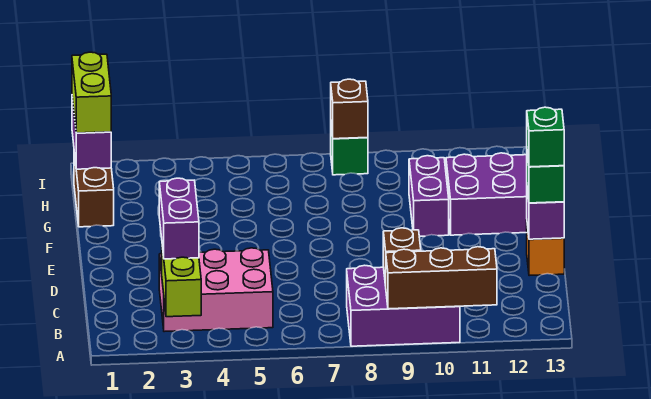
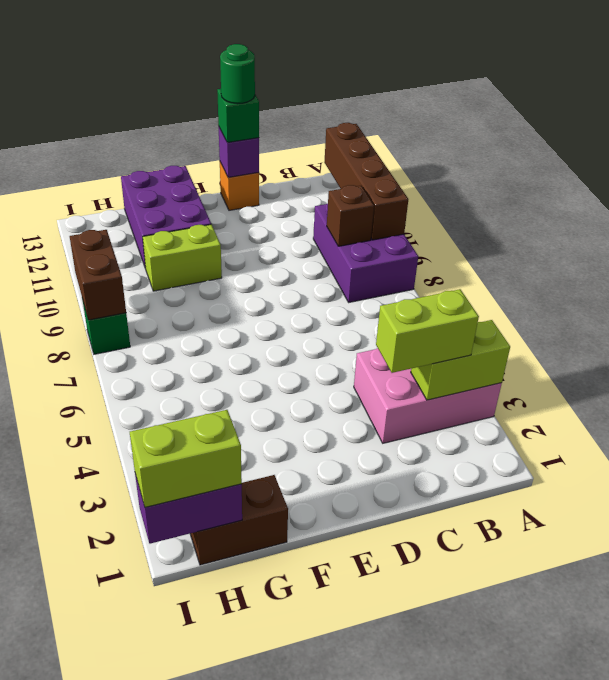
brown 1x3 brick [386,247,497,309] -> brown 1x4 brick [324,123,408,240]
pink 2x3 brick [159,248,273,332] -> pink 2x3 brick turned to [354,348,502,443]
purple 1x2 brick [159,178,199,259] -> lime 1x2 brick [376,289,479,373]
green 1x1 brick [527,107,564,167] -> green 1x1 round brick [220,44,255,104]
purple 1x2 brick [409,156,449,236] -> lime 1x2 brick [143,224,222,291]
brown 1x1 brick [331,79,368,139] -> brown 1x2 brick [70,230,126,320]

